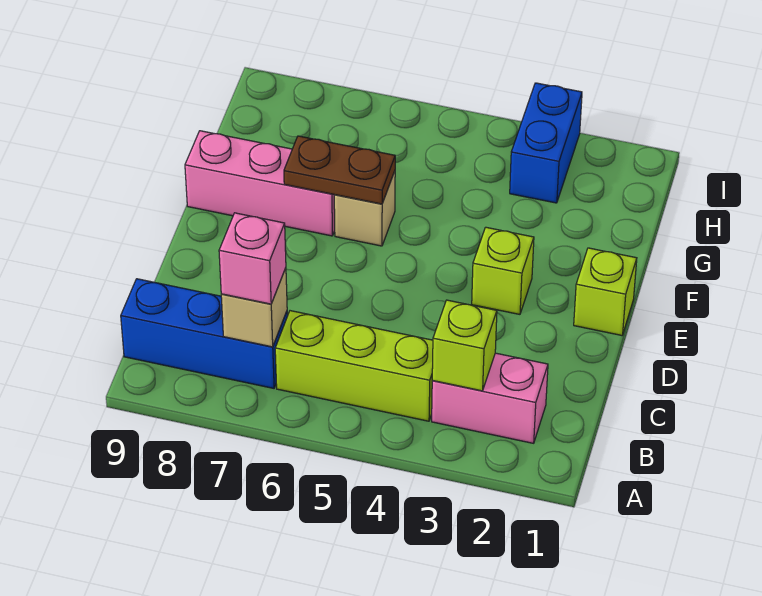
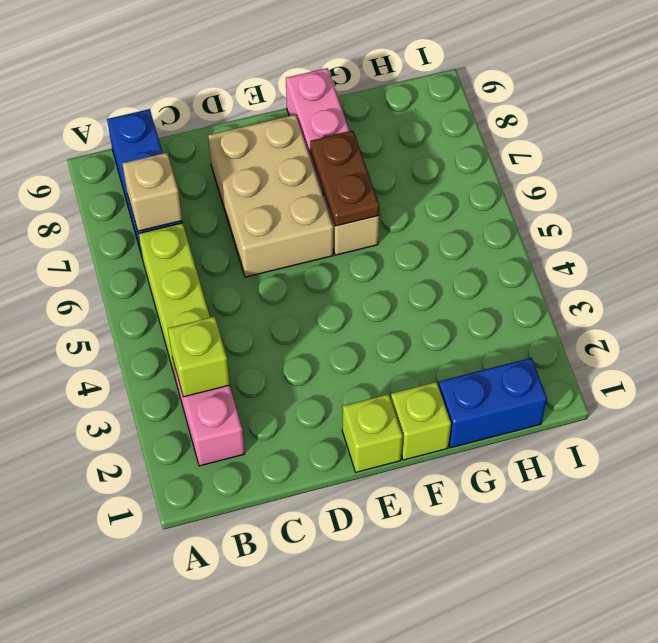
pink 1x1 brick [219,213,286,304] -> none
none -> tan 2x3 brick [208,115,333,277]
lime 1x1 brick [472,227,534,314] -> lime 1x1 brick moved to [391,382,451,460]
blue 1x2 brick [510,83,582,203] -> blue 1x2 brick moved to [438,358,547,448]

